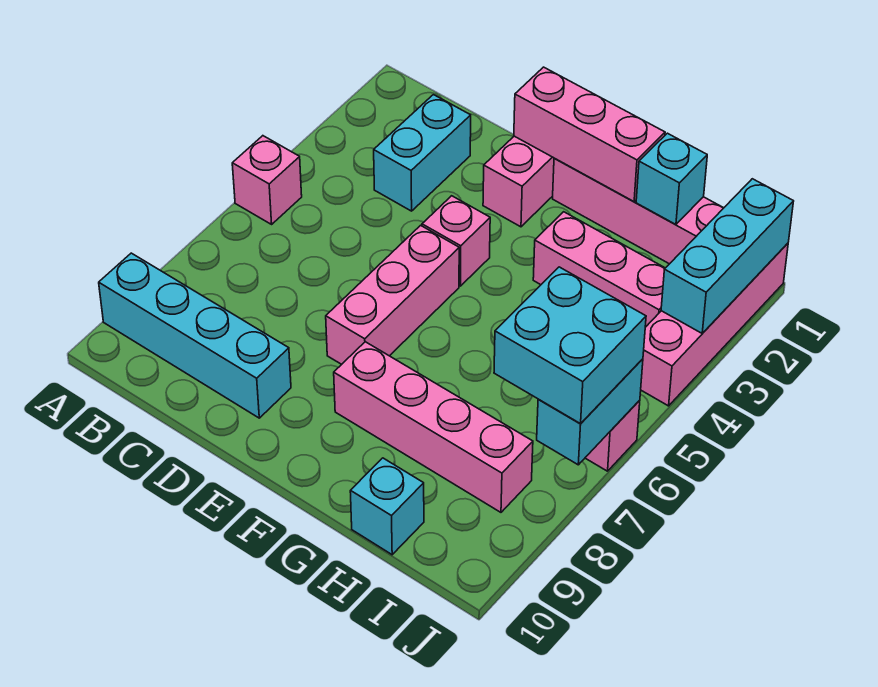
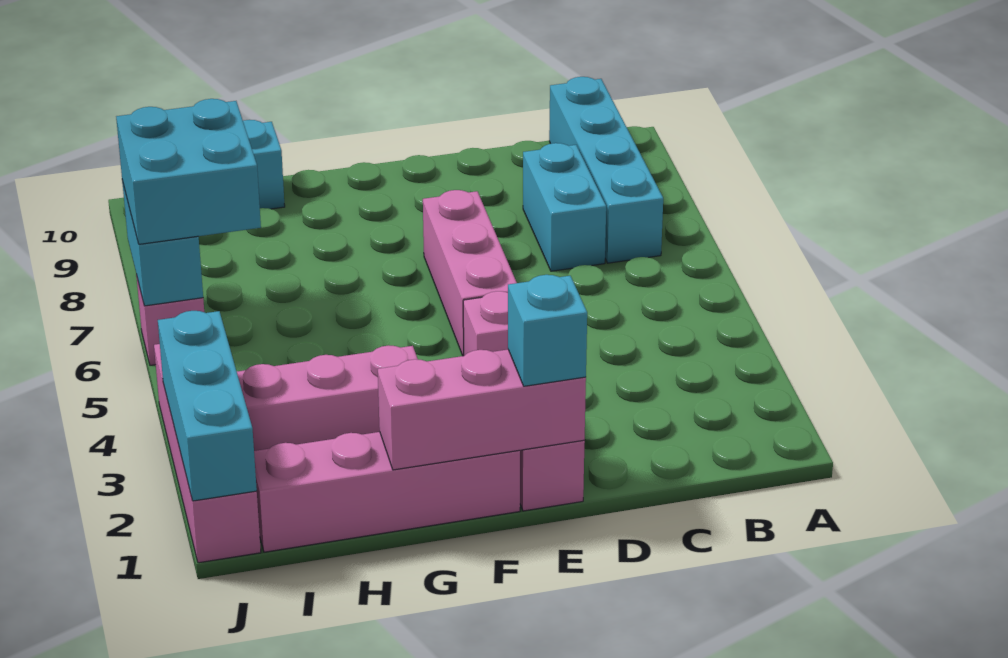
pink 1x1 brick [232,136,302,224] -> none
cyan 1x4 brick [99,253,291,418] -> cyan 1x4 brick turned to [549,77,663,263]
cyan 1x2 brick [374,95,471,211] -> cyan 1x2 brick moved to [523,143,606,271]
pink 1x4 brick [334,342,533,512] -> none
cyan 1x1 brick [636,133,707,224] -> cyan 1x1 brick moved to [508,275,587,386]

